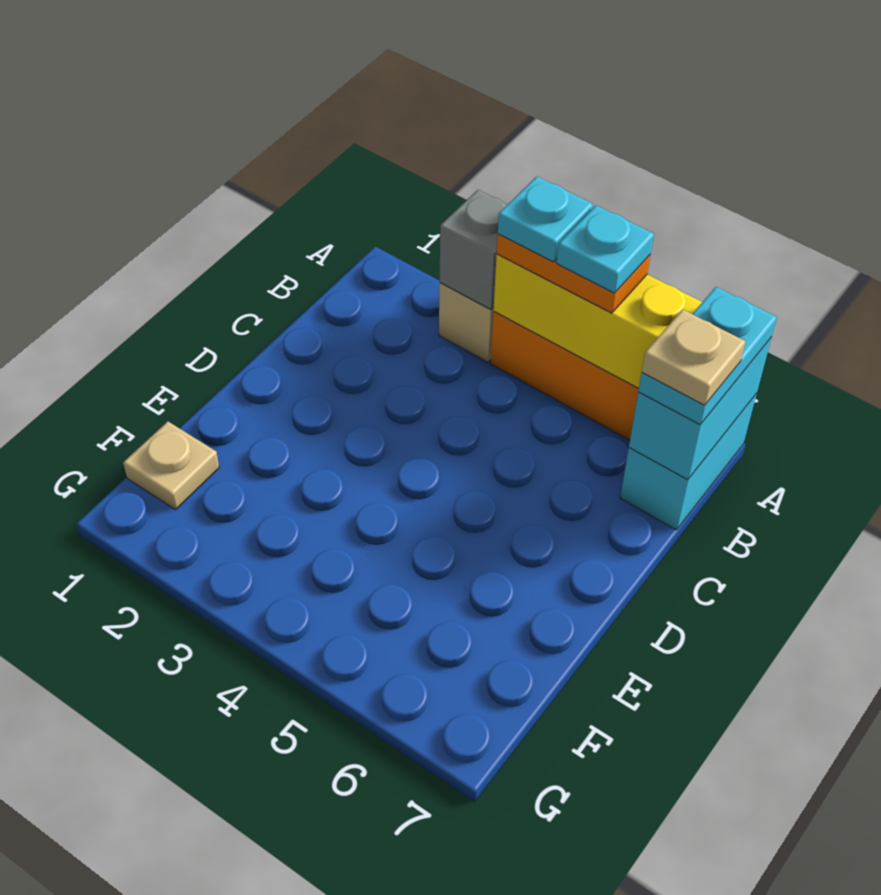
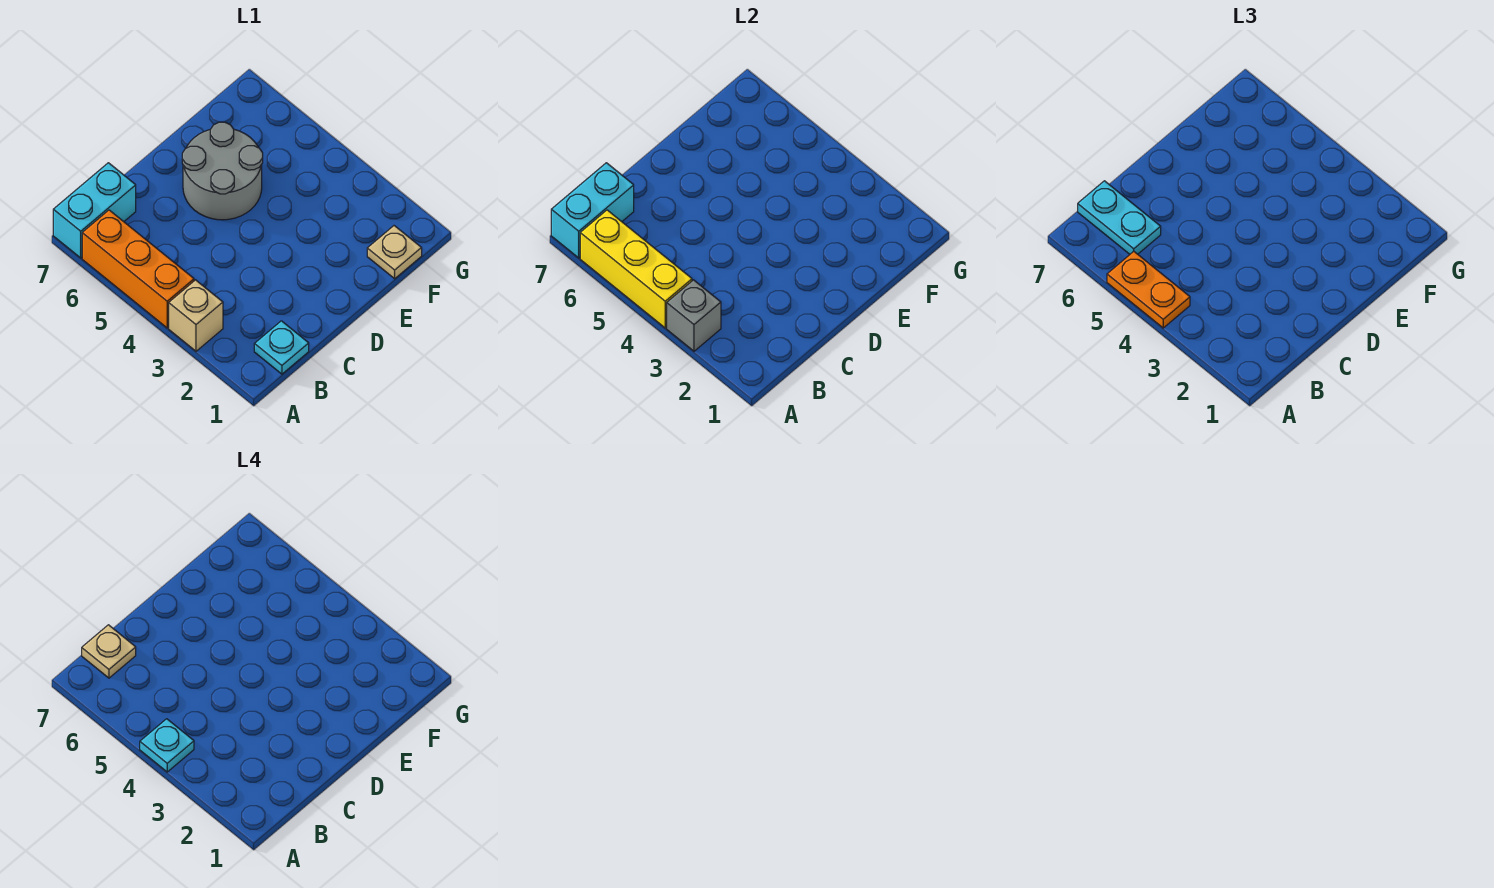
cyan 1x1 plate [557,205,654,293] -> cyan 1x1 plate moved to [254,321,309,374]
cyan 1x2 plate [638,287,777,425] -> cyan 1x2 plate turned to [1078,181,1161,254]
none -> grey 2x2 round brick [182,122,263,220]

